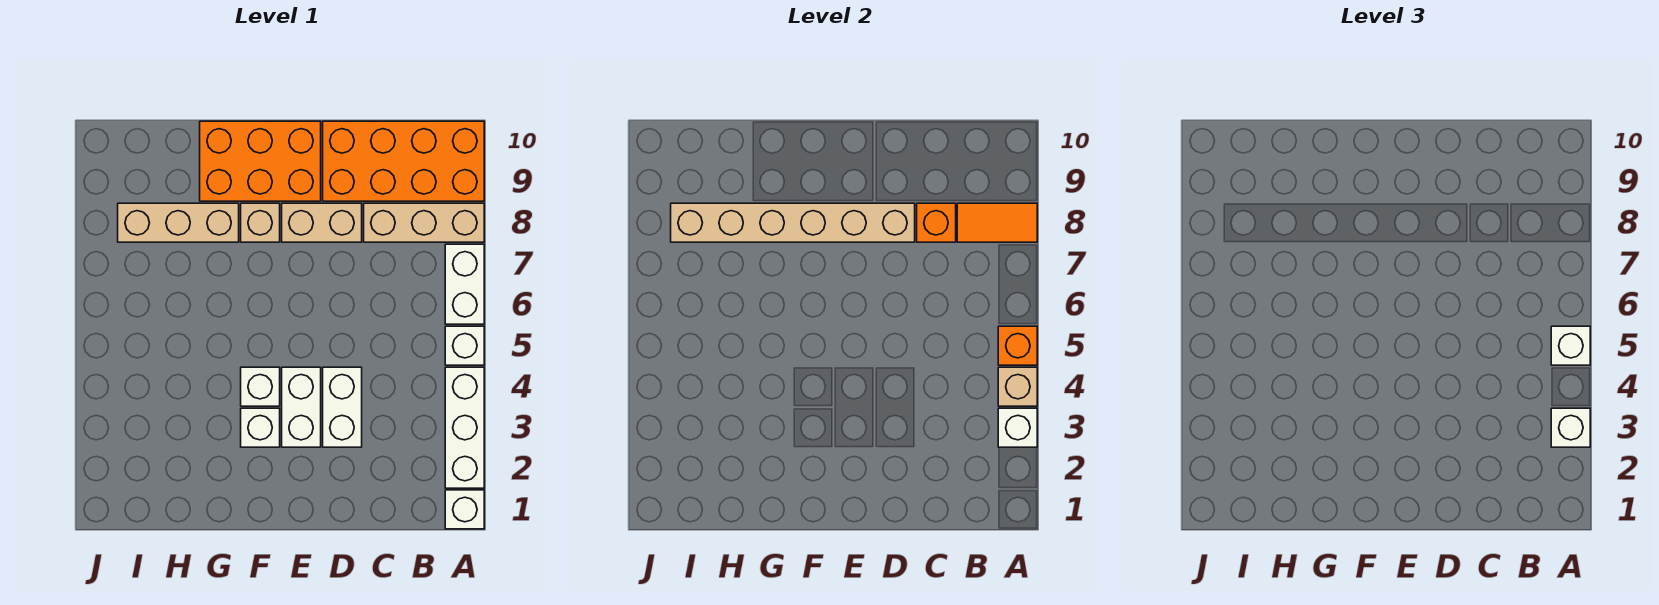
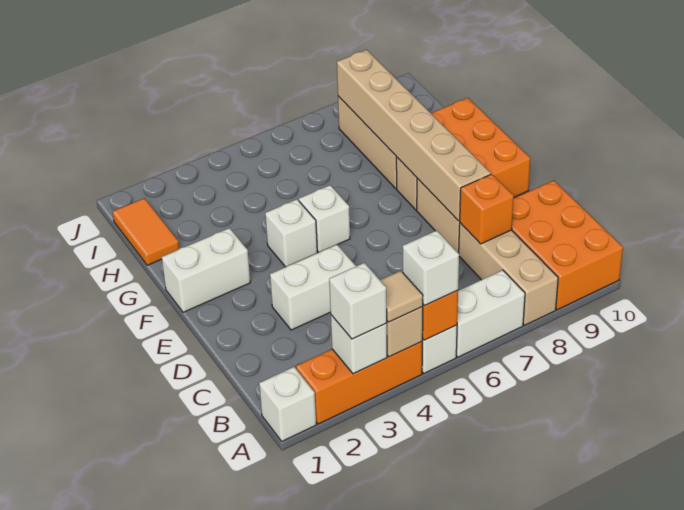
white 1x3 brick [445,367,484,488] -> orange 1x3 brick [296,342,422,424]
none -> tan 1x1 tile [380,271,423,322]
orange 1x2 tile [957,203,1037,242] -> orange 1x2 tile moved to [113,198,179,265]
orange 2x4 brick [323,121,484,201] -> orange 2x3 brick [512,180,623,310]
white 1x2 brick [282,367,321,447] -> white 1x2 brick moved to [162,228,250,312]
white 1x1 brick [241,408,280,447] -> white 1x1 brick moved to [299,185,350,252]

